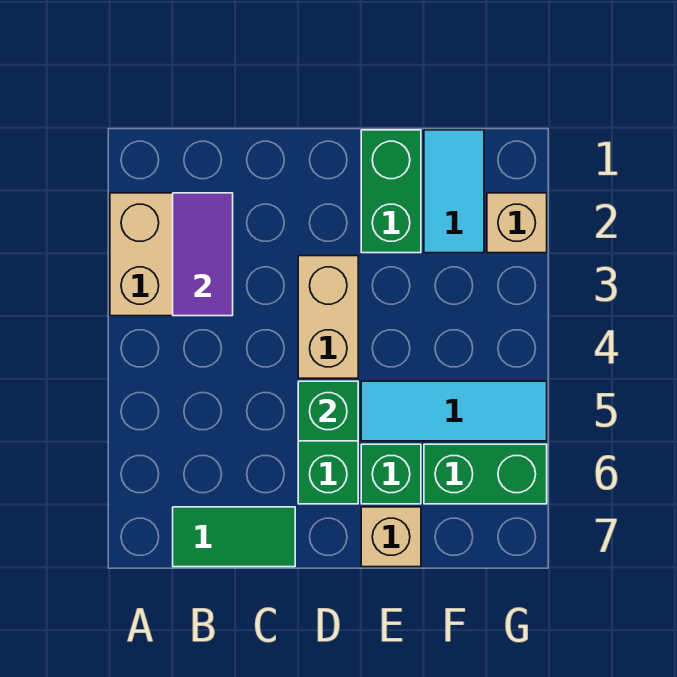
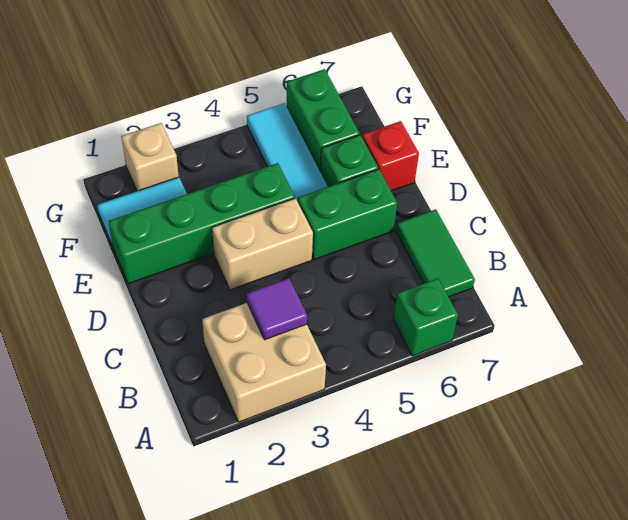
purple 1x2 tile [173,193,233,316] -> purple 1x1 tile [247,278,307,340]
green 1x1 brick [298,381,358,441] -> green 1x1 brick moved to [393,278,458,356]
green 1x2 brick [361,130,421,253] -> green 1x4 brick [109,163,295,284]
tan 1x1 brick [361,507,421,567] -> red 1x1 brick [362,121,419,191]

